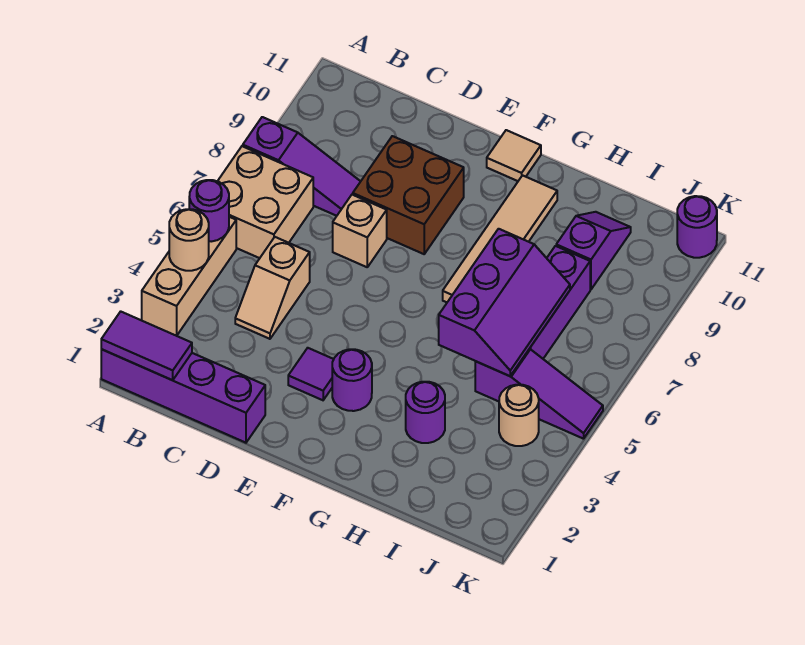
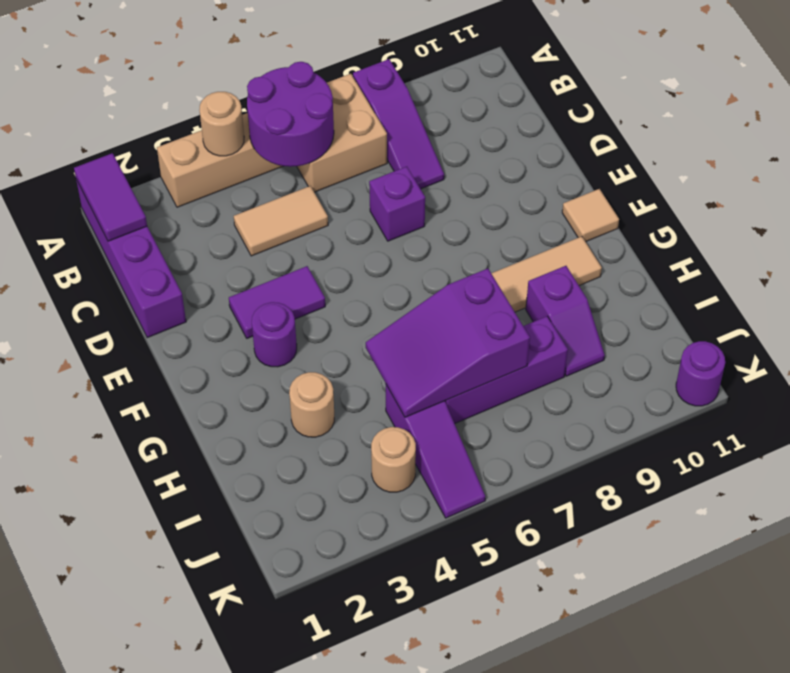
purple 1x1 round brick [189,180,229,242] -> purple 2x2 round brick [247,62,334,167]
tan 1x2 slope [235,237,310,339] -> tan 1x2 tile [234,186,328,256]
tan 1x1 brick [333,195,387,267] -> purple 1x1 brick [369,167,425,241]
brown 2x2 brick [353,136,464,254] -> none
purple 1x1 tile [288,348,334,400] -> purple 1x2 tile [229,266,325,338]
purple 1x1 round brick [406,382,445,443] -> tan 1x1 round brick [289,372,334,437]
purple 2x3 slope [439,229,570,376] -> purple 2x3 slope turned to [366,268,530,417]
purple 1x2 slope [556,212,631,289] -> purple 1x2 slope turned to [526,266,605,376]

